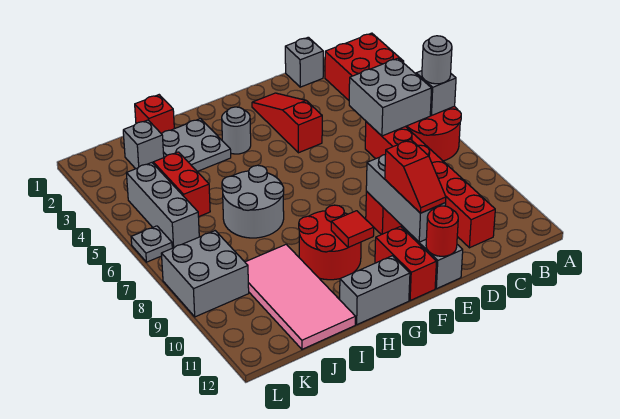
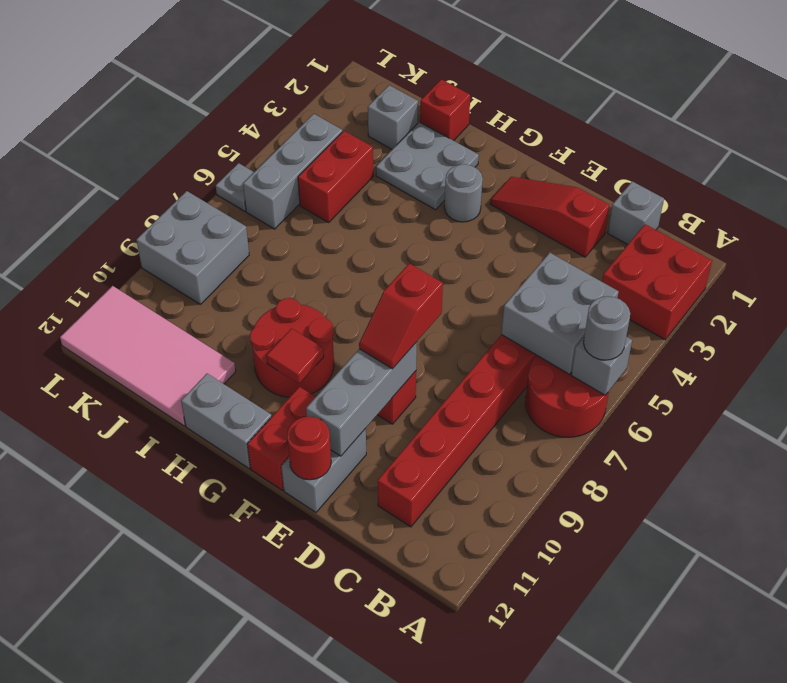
red 1x3 slope [252,93,322,153] -> red 1x3 slope turned to [490,177,610,257]
red 1x2 slope [385,140,446,213] -> red 1x2 slope moved to [359,263,443,369]
grey 2x2 round brick [222,165,284,238] -> none
pink 2x4 tile [245,244,356,349] -> pink 2x4 tile turned to [60,286,236,426]

